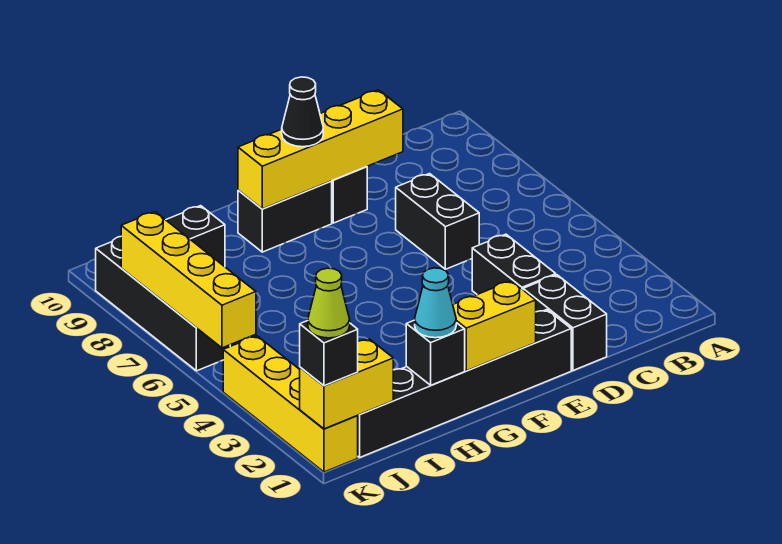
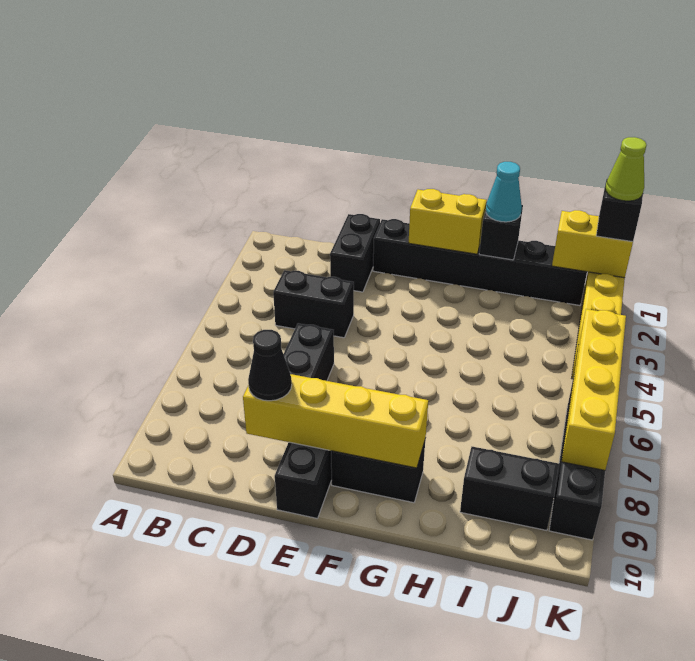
black 1x2 brick [472,234,556,295] -> black 1x2 brick turned to [273,270,354,338]
black 1x1 cone [282,77,323,147] -> black 1x1 cone moved to [248,330,292,401]

